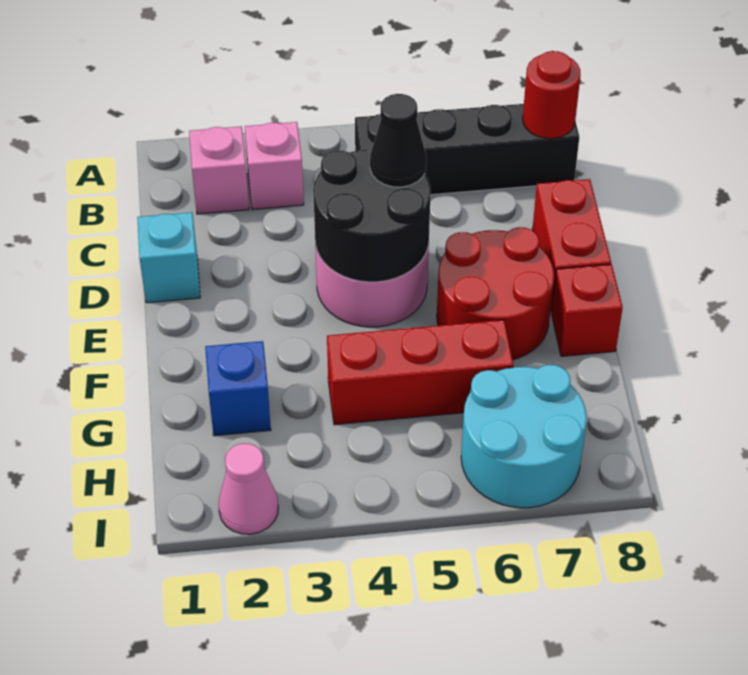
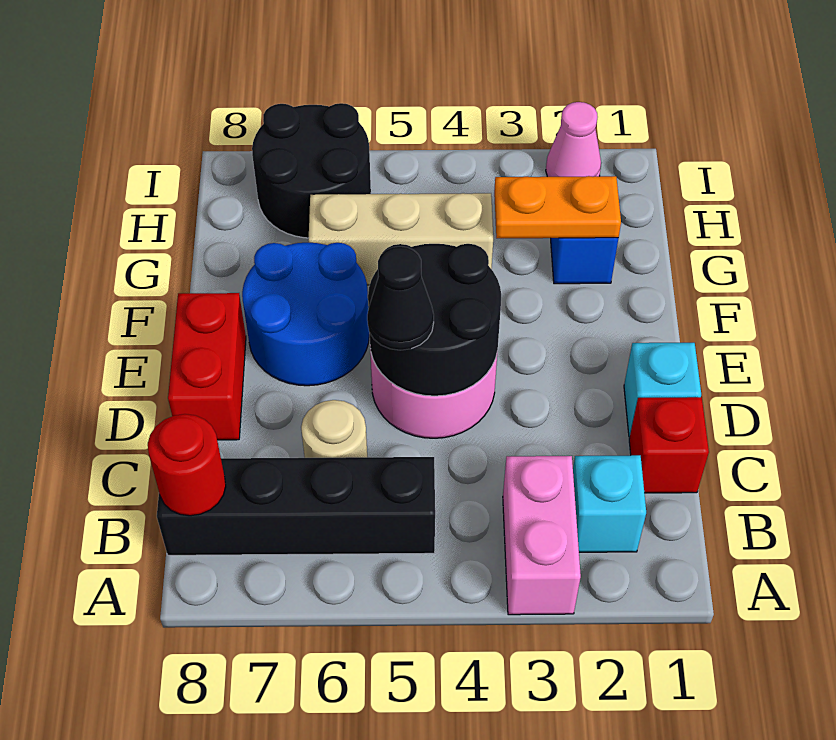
pink 1x1 brick [189,126,249,214] -> cyan 1x1 brick [573,455,646,552]
pink 1x1 brick [245,122,304,210] -> pink 1x2 brick [503,456,581,615]
none -> tan 1x1 round brick [301,400,367,458]
red 2x2 round brick [437,227,554,360] -> blue 2x2 round brick [242,243,369,386]
red 1x1 brick [551,264,623,356] -> red 1x1 brick moved to [629,397,709,493]
none -> orange 1x2 plate [494,176,621,238]
red 1x3 brick [327,320,513,425] -> tan 1x3 brick [309,193,493,285]
cyan 2x2 round brick [461,365,587,508] -> black 2x2 round brick [252,103,371,238]

